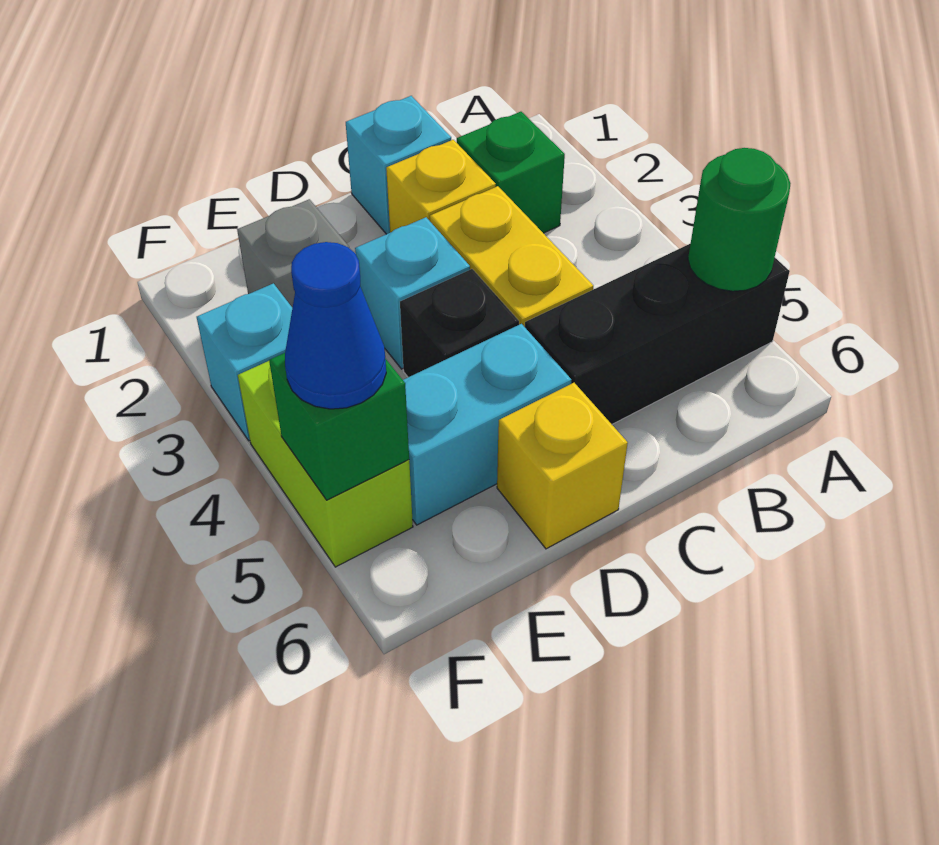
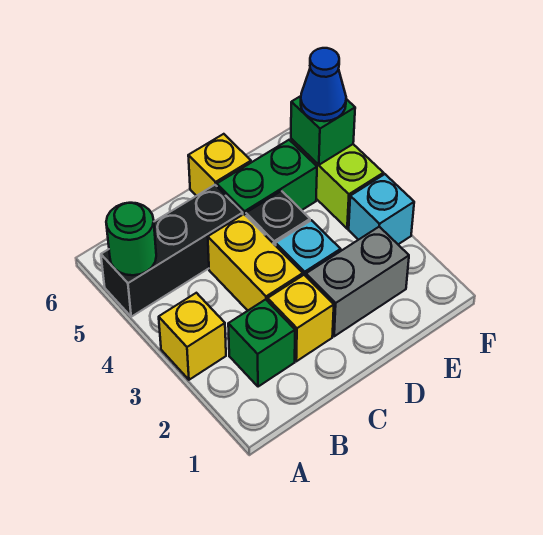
none -> yellow 1x1 brick [159,293,226,380]
cyan 1x1 brick [346,96,451,234] -> none
cyan 1x2 brick [403,324,571,525] -> green 1x2 brick [217,140,317,215]
grey 1x1 brick [237,199,349,308] -> grey 1x2 brick [306,227,409,336]

